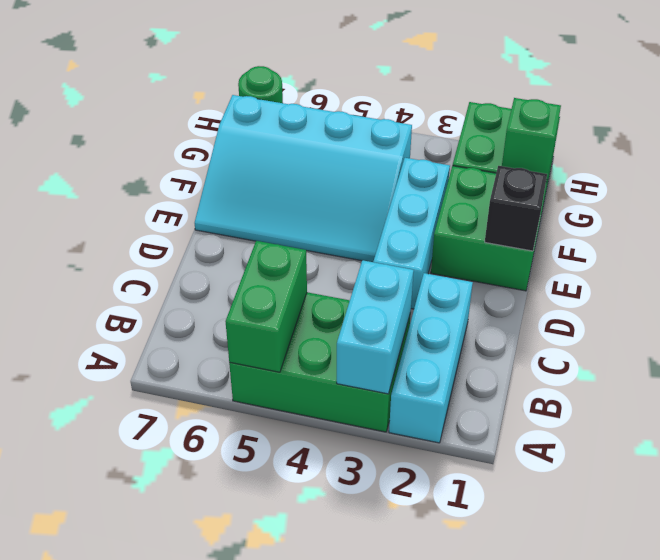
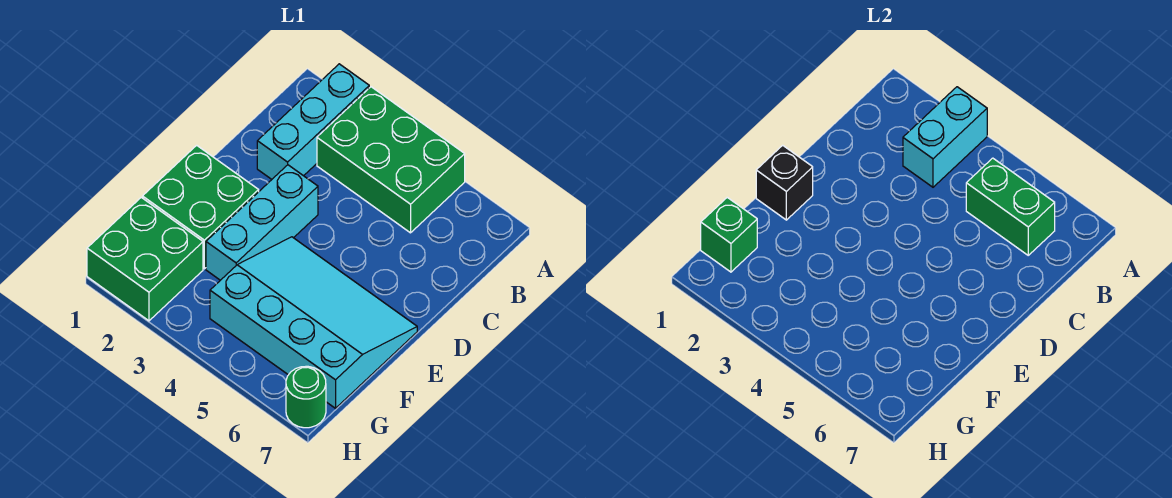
green 1x2 brick [226,241,307,372] -> green 1x2 brick turned to [966,158,1055,255]

